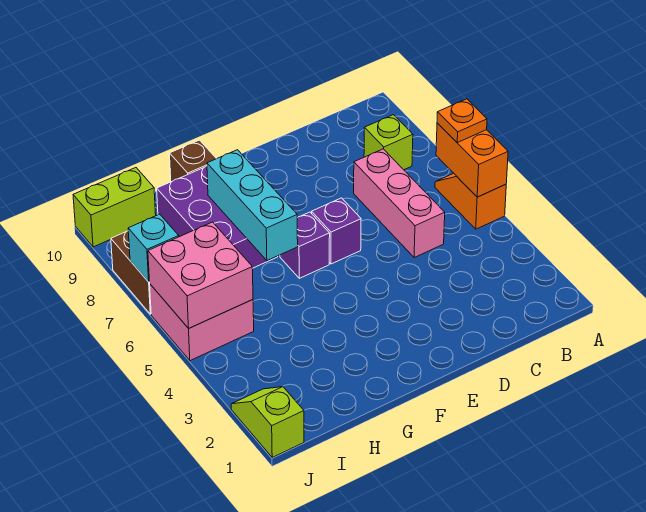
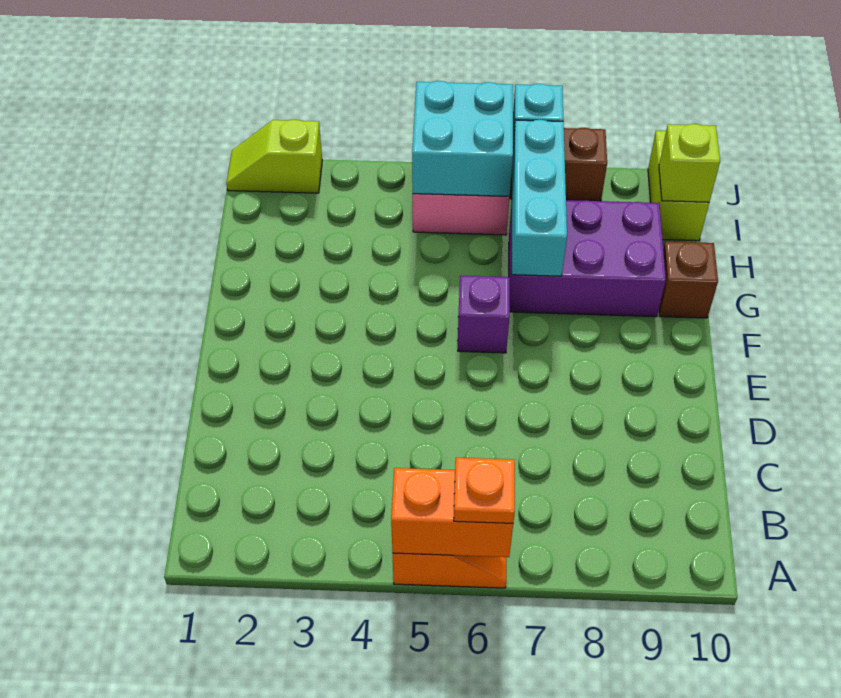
lime 1x1 brick [364,115,413,170] -> lime 1x1 brick moved to [659,124,720,202]
pink 1x3 brick [354,149,445,257] -> none
purple 1x1 brick [312,198,361,264] -> none
cyan 1x3 brick [207,150,298,261] -> cyan 1x3 brick turned to [512,120,567,276]
pink 2x2 brick [148,222,253,328] -> cyan 2x2 brick [412,81,513,196]
lime 1x2 slope [231,387,304,457] -> lime 1x2 slope turned to [226,120,322,193]

